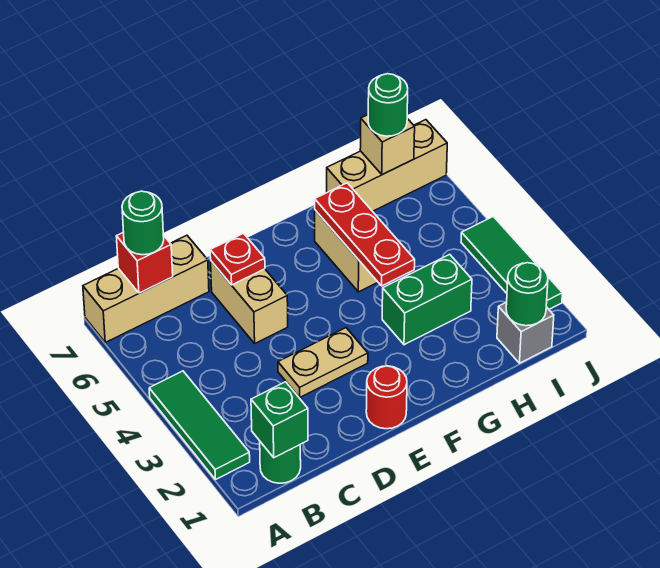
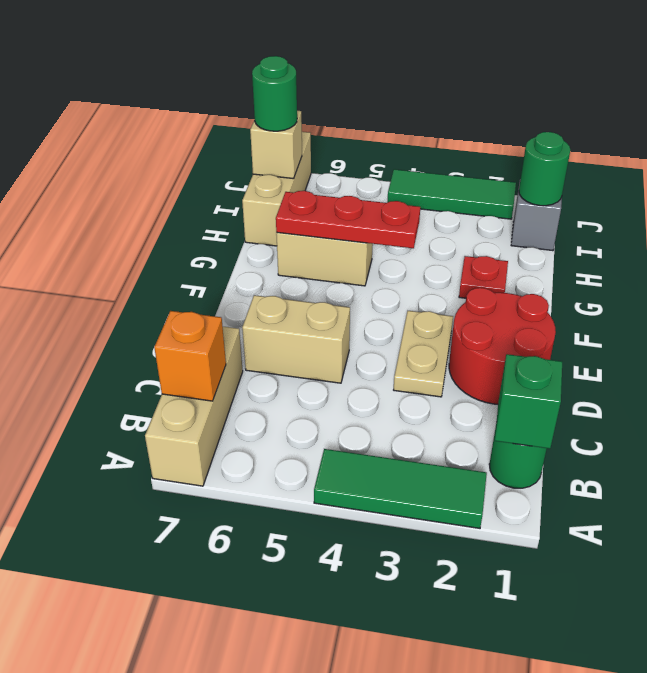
red 1x1 brick [116,232,173,293] -> orange 1x1 brick [154,311,226,401]
green 1x1 round brick [122,191,164,255] -> none
red 1x1 plate [210,234,265,285] -> red 1x1 plate moved to [459,256,508,298]
red 1x1 round brick [366,366,407,429] -> red 2x2 round brick [449,288,556,404]
green 1x2 brick [382,254,472,345] -> none

